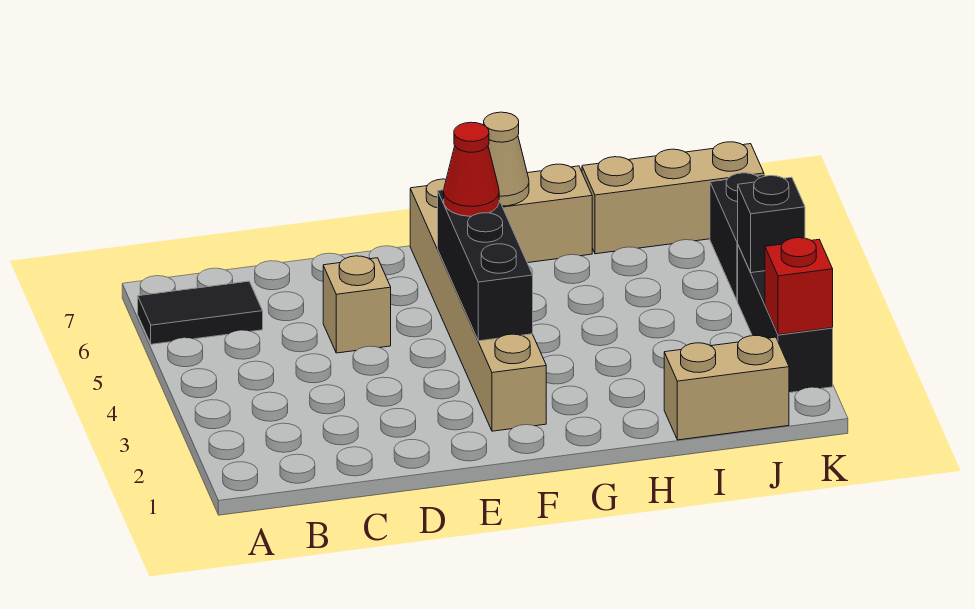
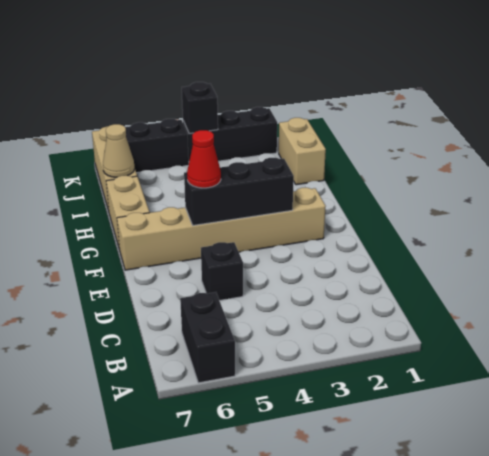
black 1x2 tile [138,281,263,344] -> black 1x2 brick [180,292,235,383]
tan 1x1 brick [323,256,391,353] -> black 1x1 brick [201,242,243,300]
tan 1x1 cone [484,112,529,206] -> tan 1x1 cone moved to [103,124,134,177]
red 1x1 brick [765,238,833,335] -> none

